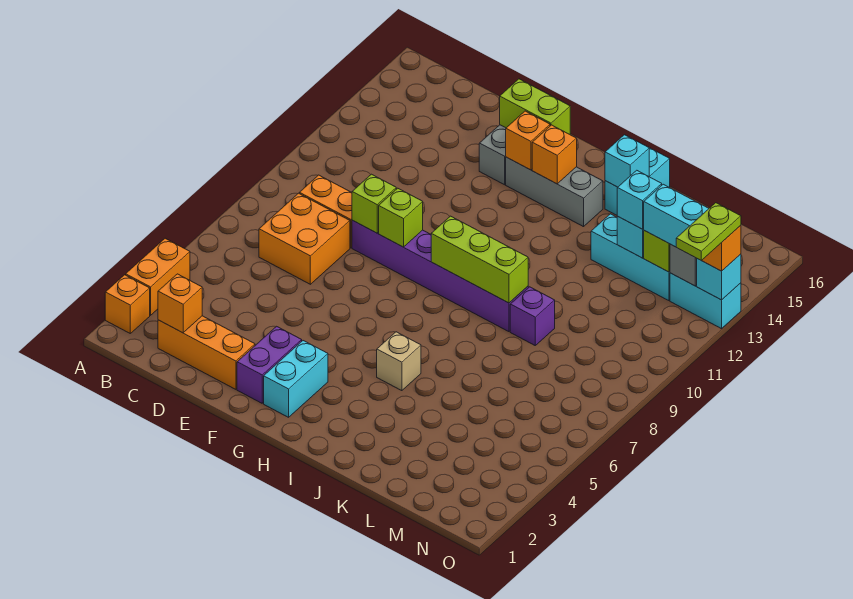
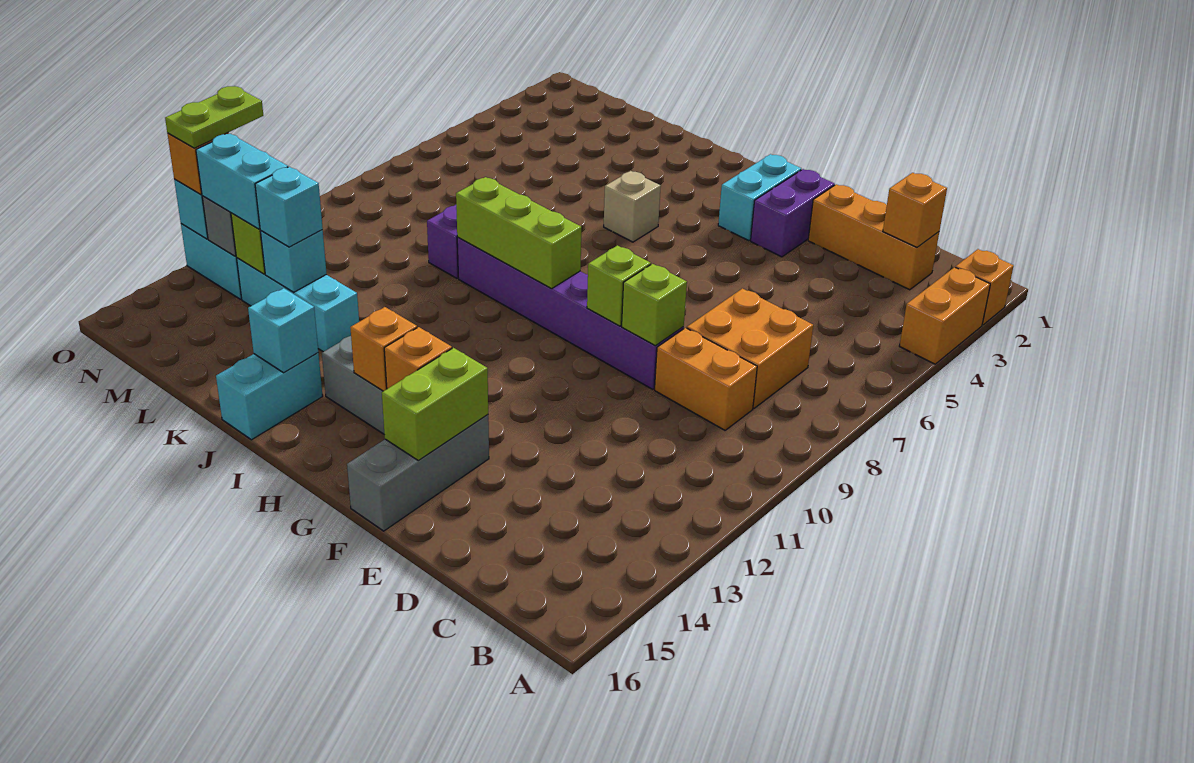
lime 1x2 brick [500,79,570,134] -> lime 1x2 brick turned to [382,348,488,460]

